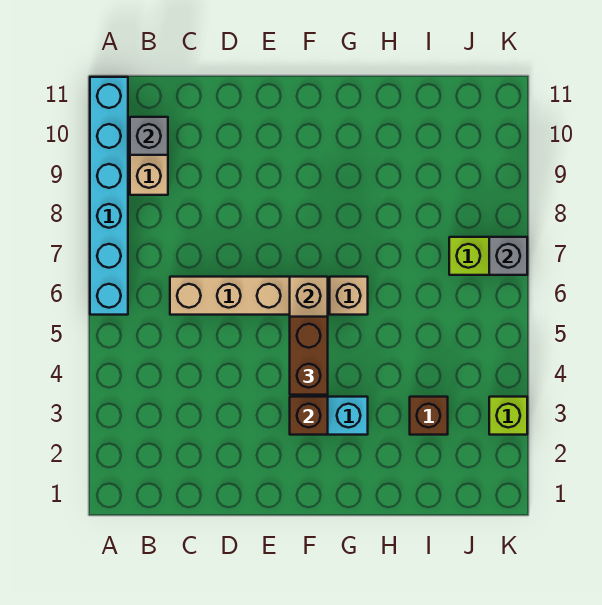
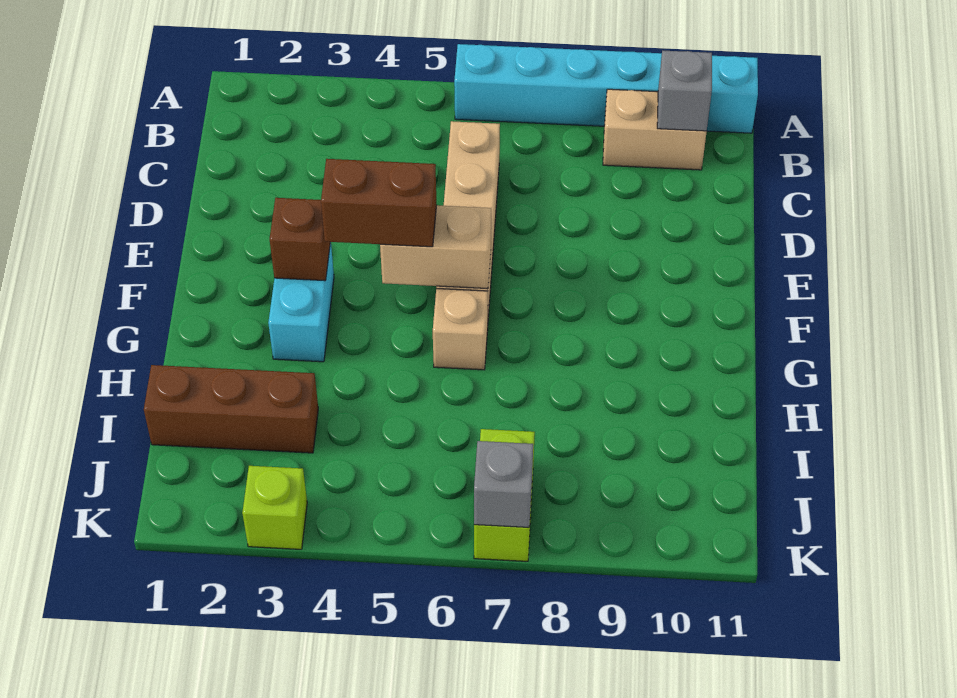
brown 1x1 brick [410,397,448,435] -> brown 1x3 brick [144,365,318,453]

